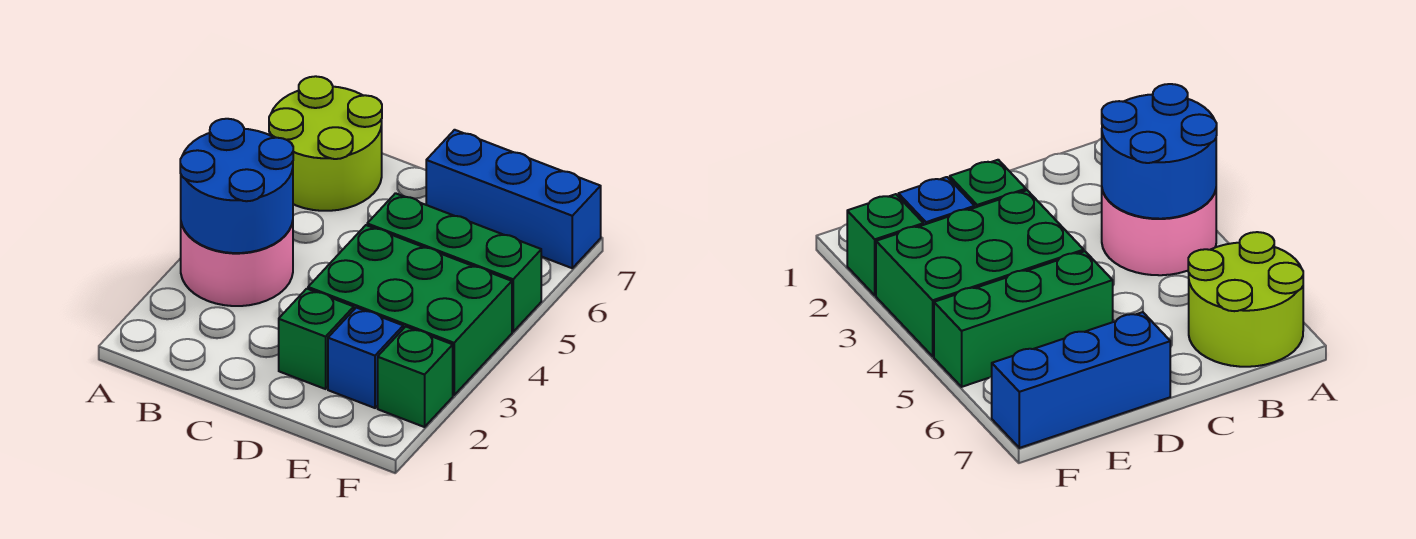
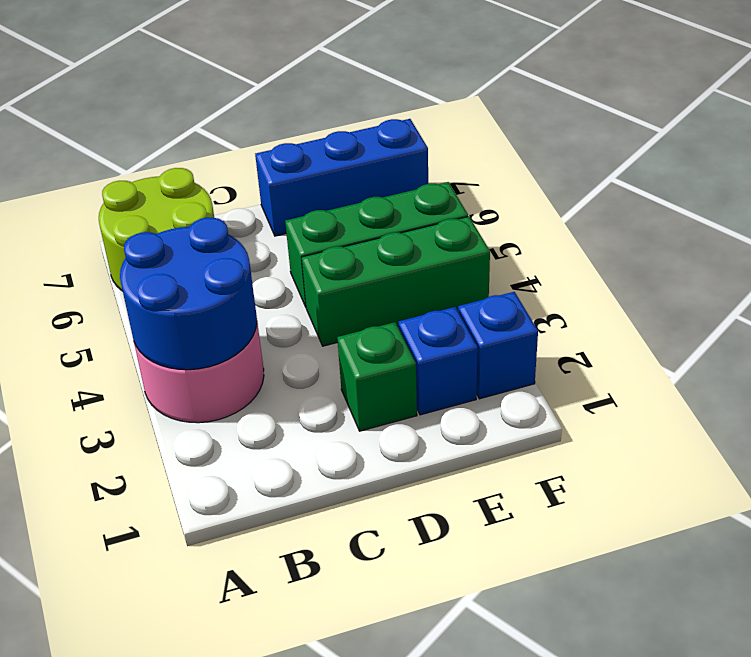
green 2x3 brick [308,225,512,395] -> green 1x3 brick [302,216,490,346]
green 1x1 brick [378,327,453,427] -> blue 1x1 brick [458,292,538,399]

